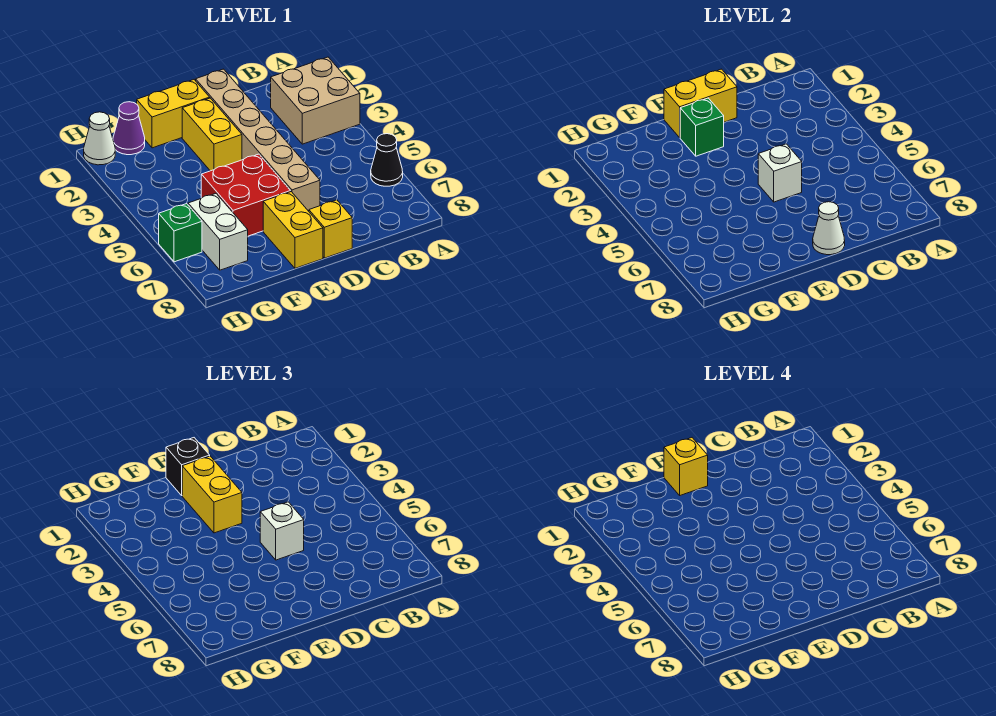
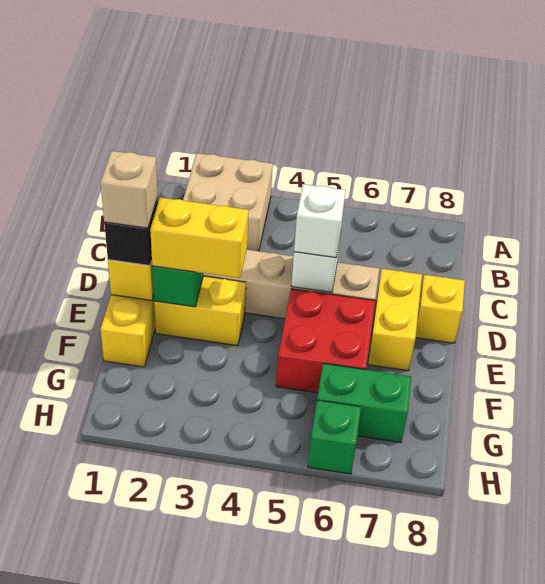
black 1x1 cone [371,134,403,186] -> none
white 1x1 cone [813,202,845,255] -> none
yellow 1x1 brick [664,438,708,495] -> tan 1x1 brick [101,151,158,228]
yellow 1x2 brick [263,192,323,268] -> yellow 1x2 brick turned to [368,269,422,371]
purple 1x1 cone [113,102,145,155] -> none
white 1x2 brick [188,194,248,270] -> green 1x2 brick [317,363,411,443]
white 1x1 cone [84,112,115,165] -> none

